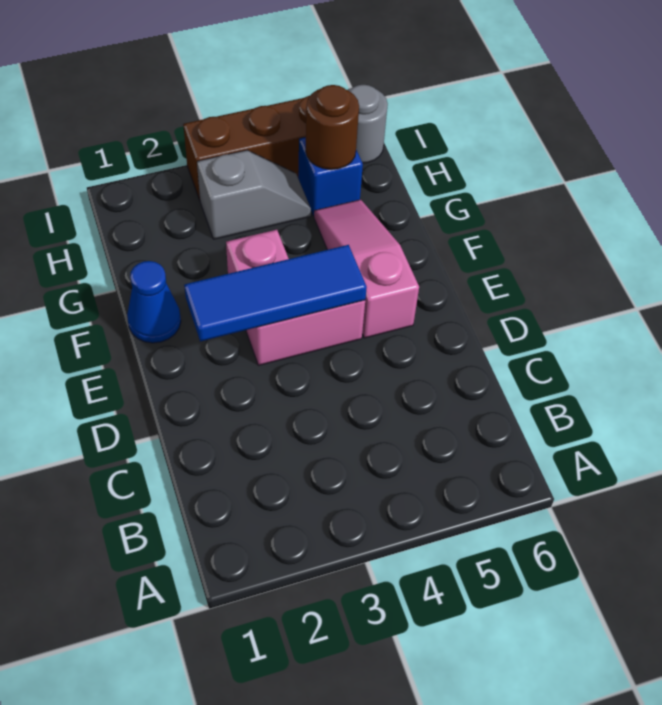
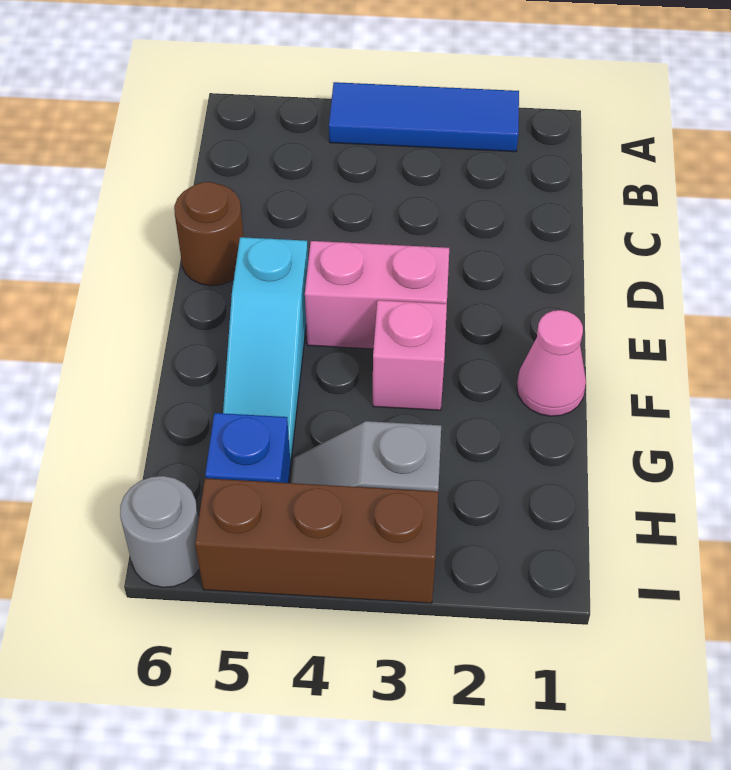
blue 1x3 tile [184,245,367,342] -> blue 1x3 tile moved to [329,82,519,152]
pink 1x3 slope [314,200,419,338] -> cyan 1x3 slope [223,237,308,463]
blue 1x1 cone [127,261,181,343] -> pink 1x1 cone [517,310,586,416]
brown 1x1 round brick [306,85,359,170] -> brown 1x1 round brick moved to [174,182,244,286]

